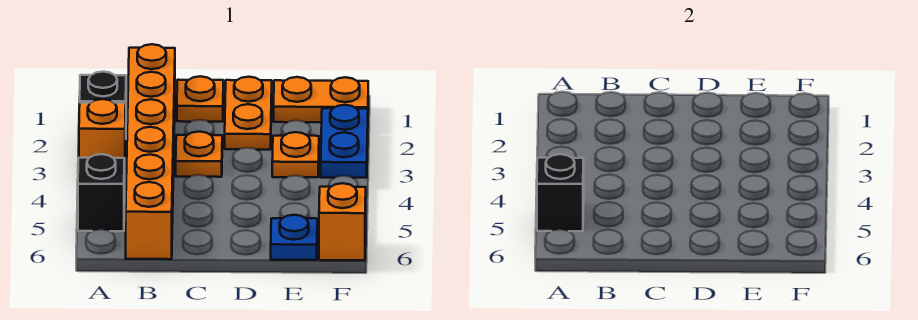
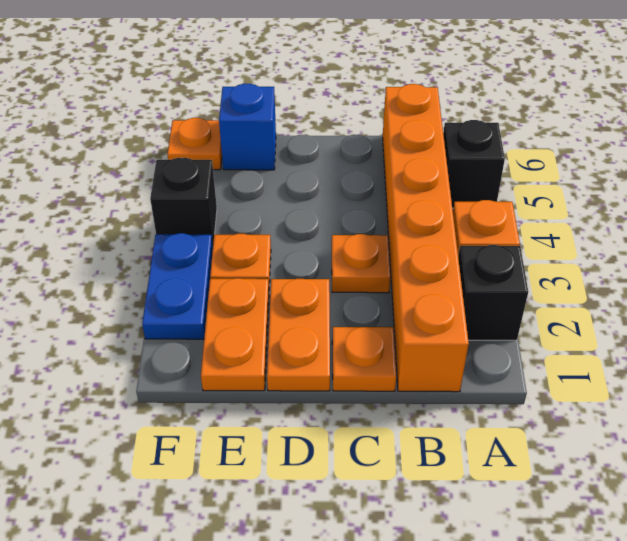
black 1x1 brick [537,154,584,231] -> black 1x1 brick moved to [150,158,217,245]
orange 1x2 plate [274,77,368,122] -> orange 1x2 plate turned to [201,278,269,391]
blue 1x1 plate [271,215,317,260] -> blue 1x1 brick [219,84,276,170]
orange 1x1 brick [319,183,366,260] -> orange 1x1 plate [167,118,222,170]

